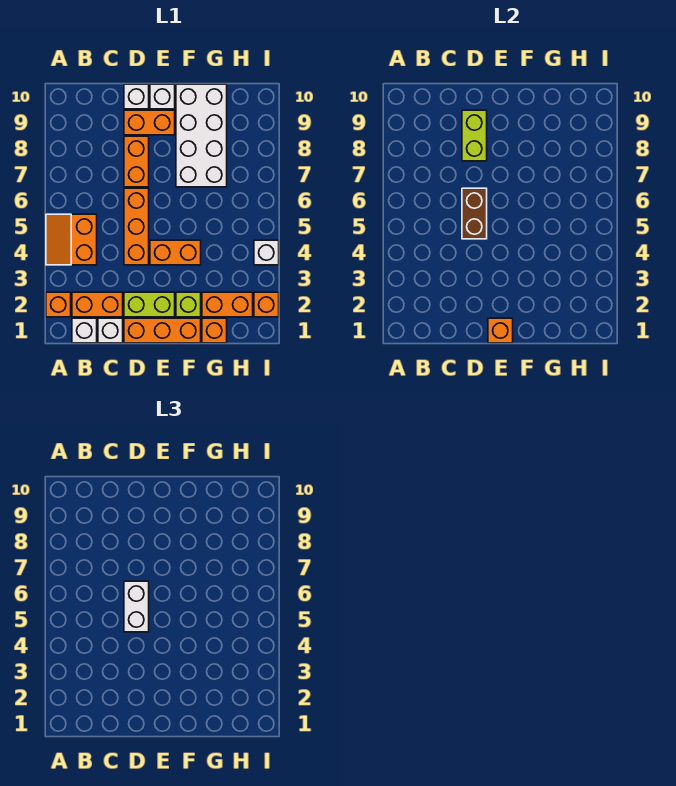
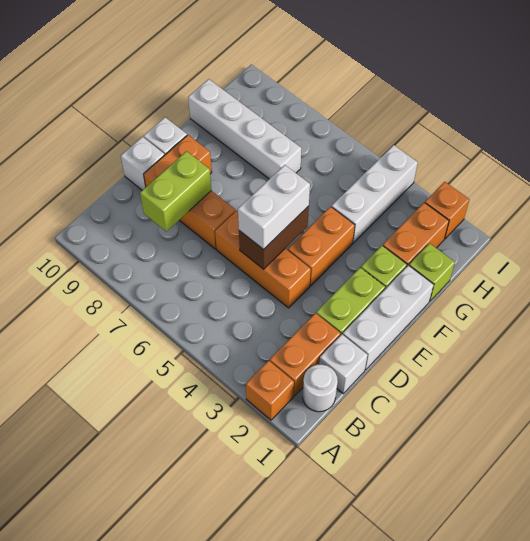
orange 2x2 slope [46,214,97,265] -> none
white 1x1 brick [72,318,97,343] -> white 1x1 round brick [303,365,338,412]
orange 1x3 brick [124,318,201,343] -> white 1x3 brick [343,265,434,370]
brown 1x2 brick [462,188,487,239] -> brown 1x2 brick turned to [239,206,309,269]
white 1x2 brick [124,581,149,632] -> white 1x2 brick turned to [238,165,310,249]
lime 1x2 brick [462,110,487,161] -> lime 1x2 brick turned to [140,151,211,231]
orange 1x1 brick [488,318,513,343] -> none
white 2x4 brick [176,84,227,187] -> white 1x4 brick [188,79,301,179]
orange 1x1 brick [202,318,227,343] -> lime 1x1 brick [409,243,455,301]
white 1x1 brick [254,240,279,265] -> white 1x3 brick [332,145,418,243]

